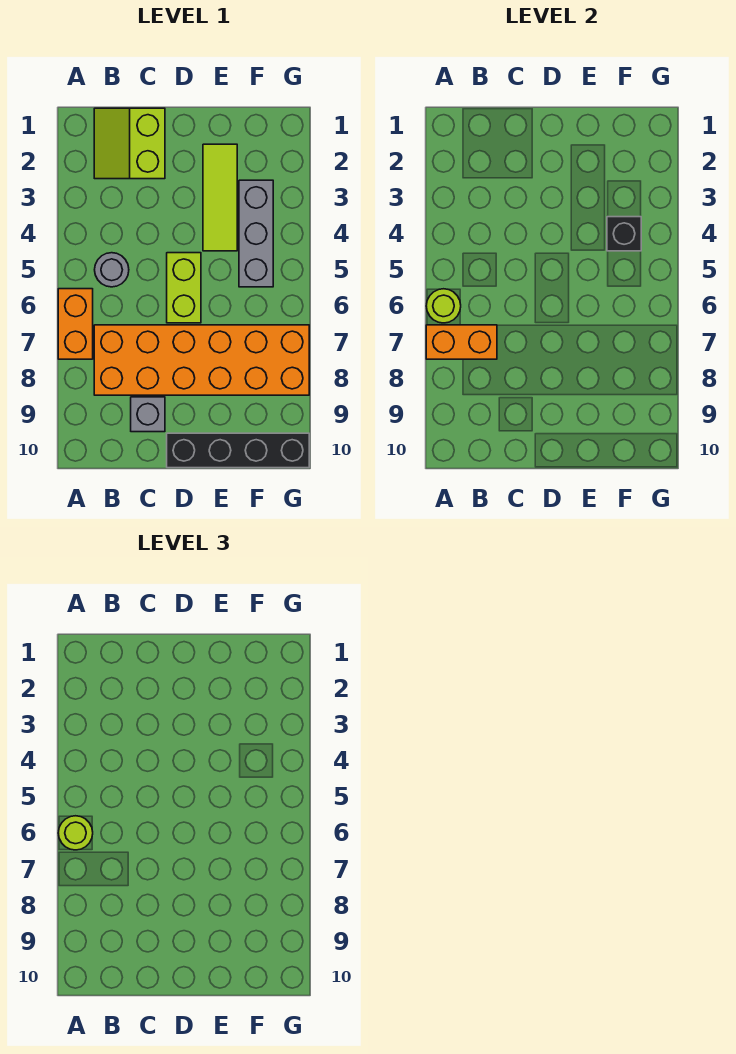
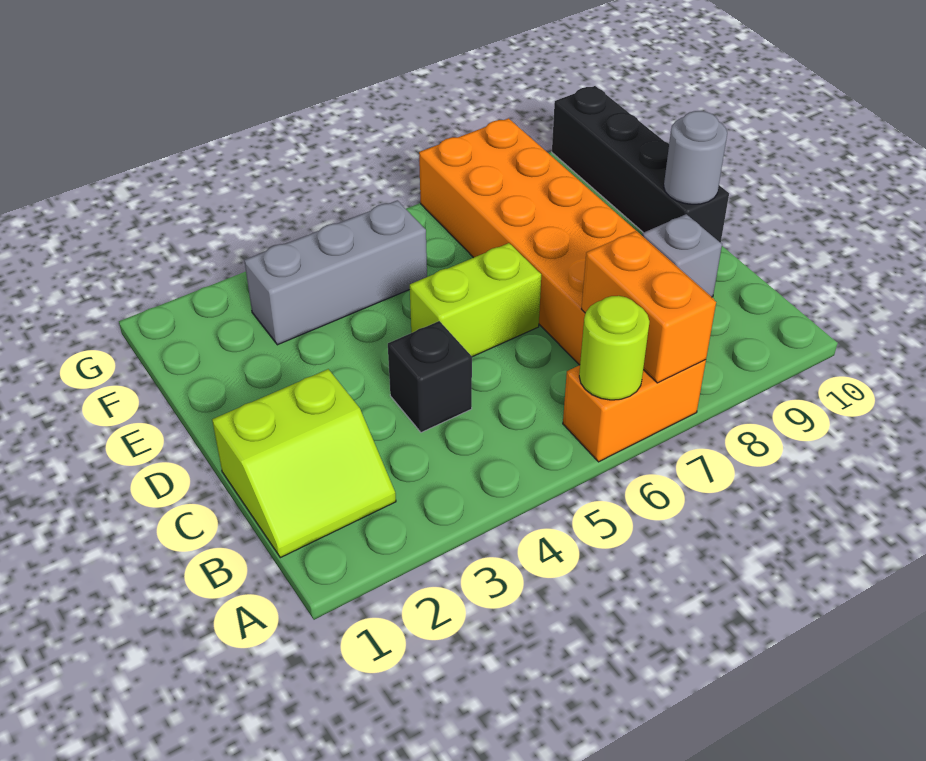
lime 1x1 round brick [58,816,93,850] -> none
grey 1x1 round brick [95,253,129,287] -> grey 1x1 round brick moved to [664,111,727,204]
lime 1x3 tile [203,144,237,251] -> none
black 1x1 brick [607,217,641,251] -> black 1x1 brick moved to [388,321,472,433]

